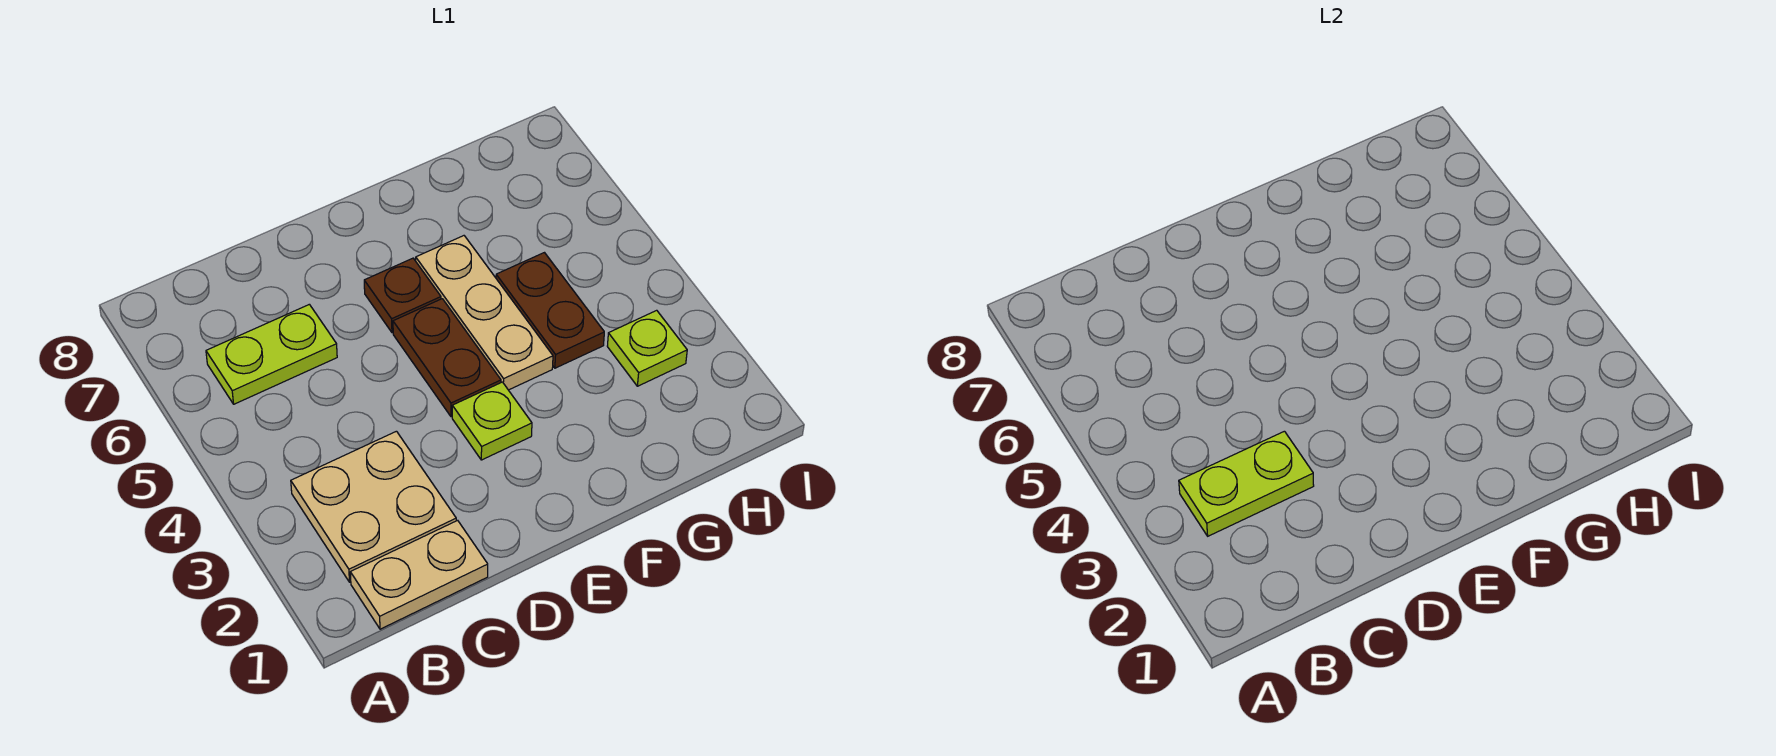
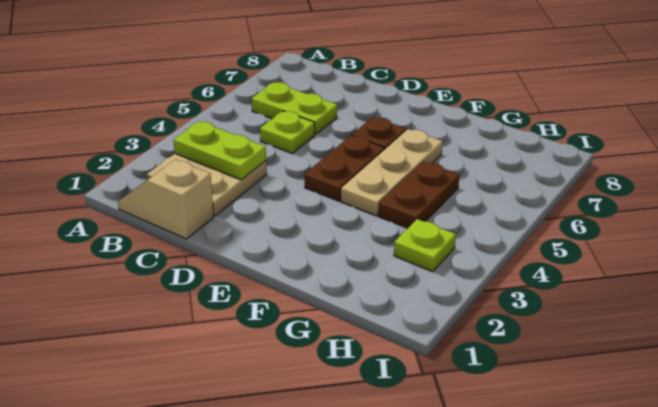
tan 1x2 plate [350,520,488,629] -> tan 1x2 slope [118,160,214,239]
lime 1x1 plate [452,382,532,460] -> lime 1x1 plate moved to [260,111,315,153]

